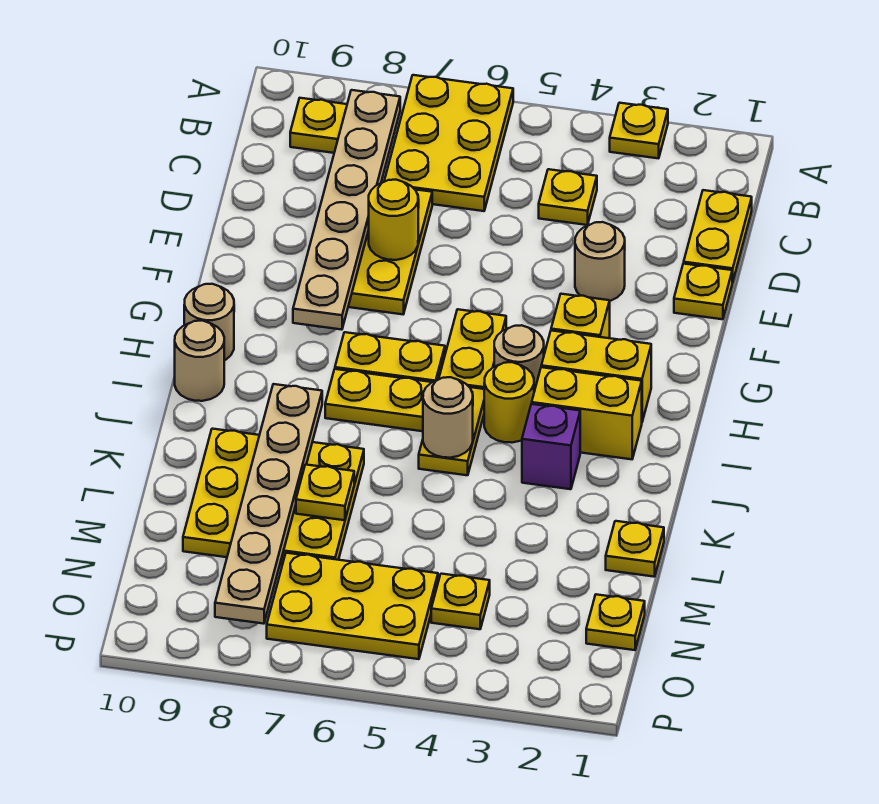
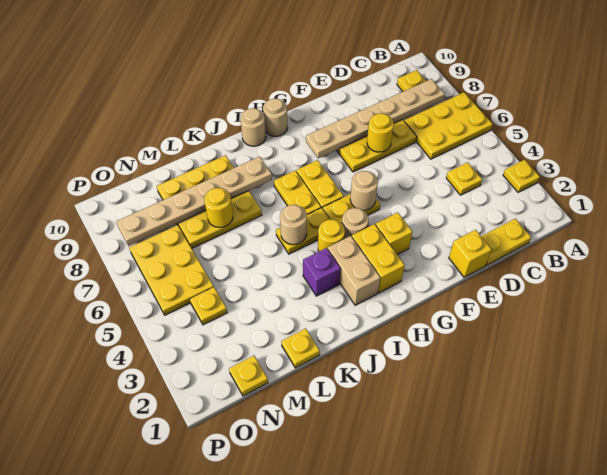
yellow 1x1 plate [674,264,733,319] -> yellow 1x1 brick [449,230,492,277]
tan 1x1 round brick [575,222,625,301] -> tan 1x1 round brick moved to [350,171,378,210]
yellow 1x2 brick [532,367,642,459] -> tan 1x2 brick [328,236,380,305]
yellow 1x1 plate [296,465,354,520] -> yellow 1x1 round brick [204,188,233,227]

